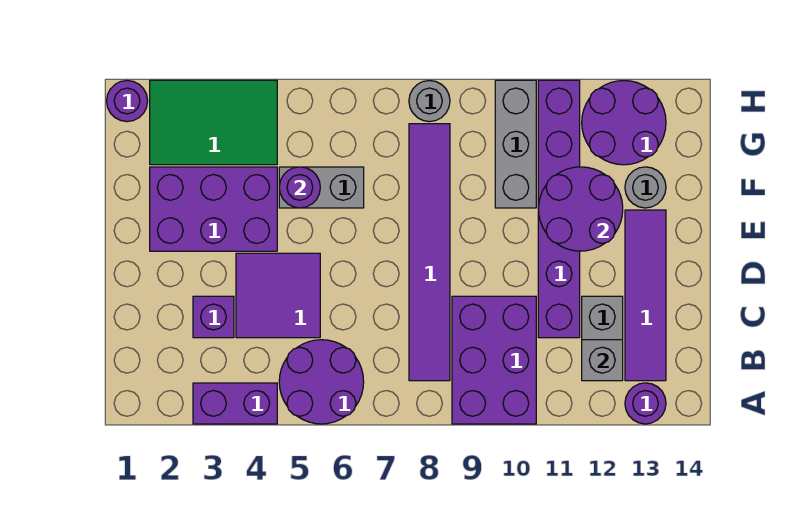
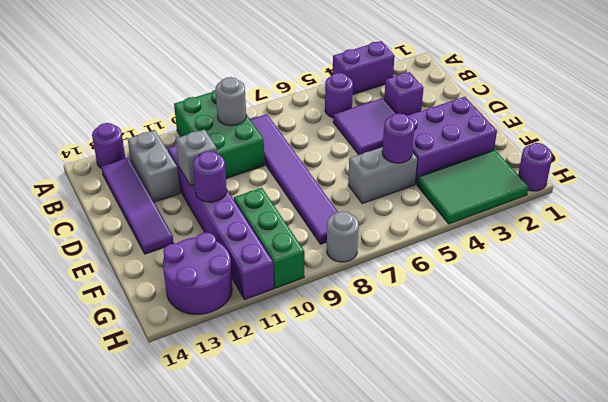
purple 2x2 round brick [279,340,364,424] -> purple 1x1 round brick [325,73,353,118]
purple 2x3 brick [452,296,536,424] -> green 2x3 brick [174,90,265,178]
grey 1x1 brick [582,340,623,381] -> grey 1x1 brick moved to [176,130,217,186]
purple 2x2 round brick [539,167,623,251] -> purple 1x1 round brick [193,151,227,202]
grey 1x3 brick [495,80,536,208] -> green 1x3 brick [234,188,304,288]
grey 1x1 round brick [625,167,666,208] -> grey 1x1 round brick moved to [216,77,246,126]

